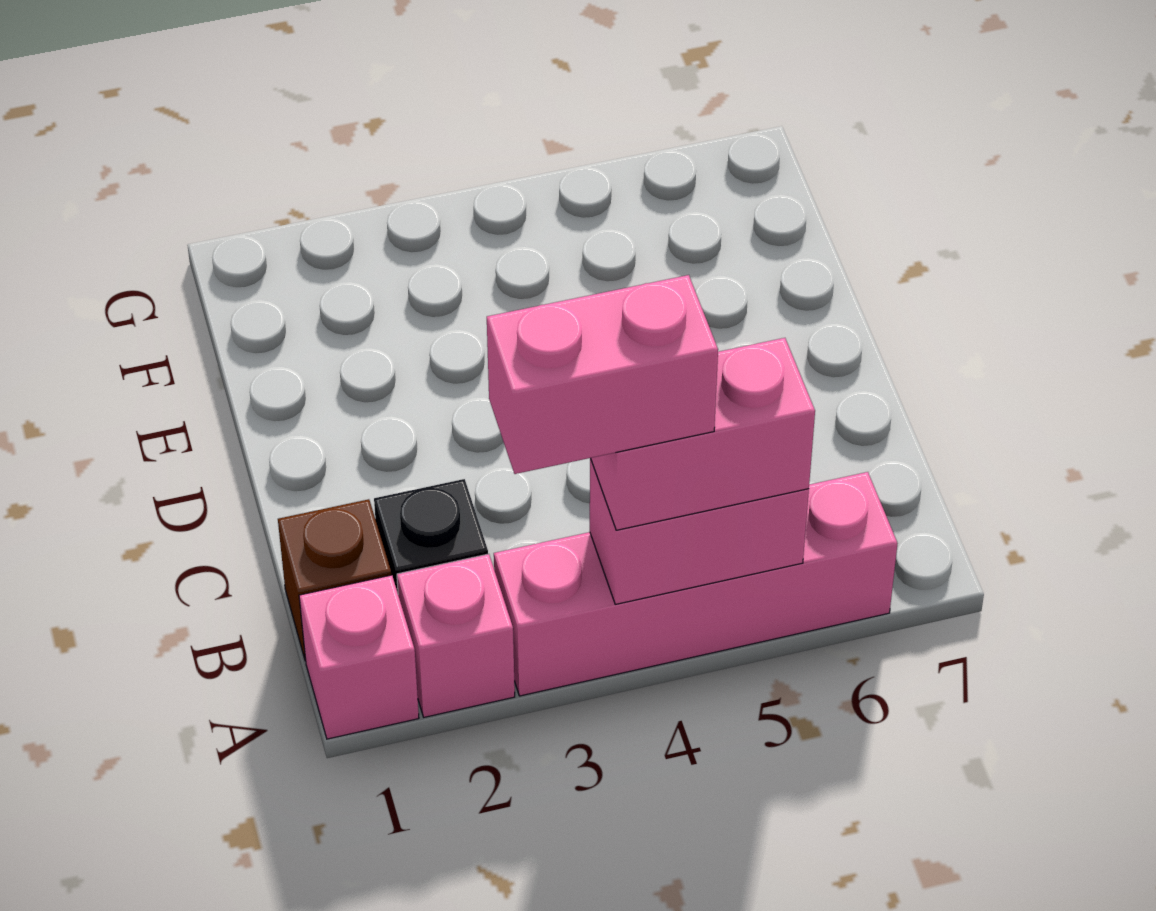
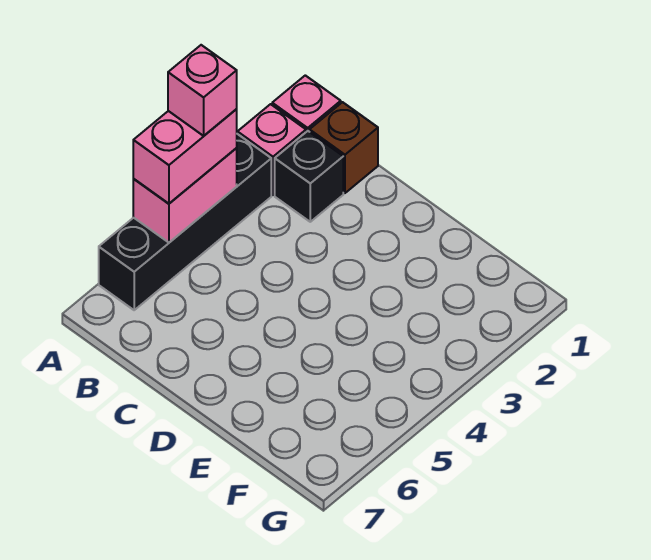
pink 1x4 brick [494,472,898,696] -> black 1x4 brick [99,134,271,310]
pink 1x2 brick [487,275,718,474] -> pink 1x1 brick [168,45,237,136]

